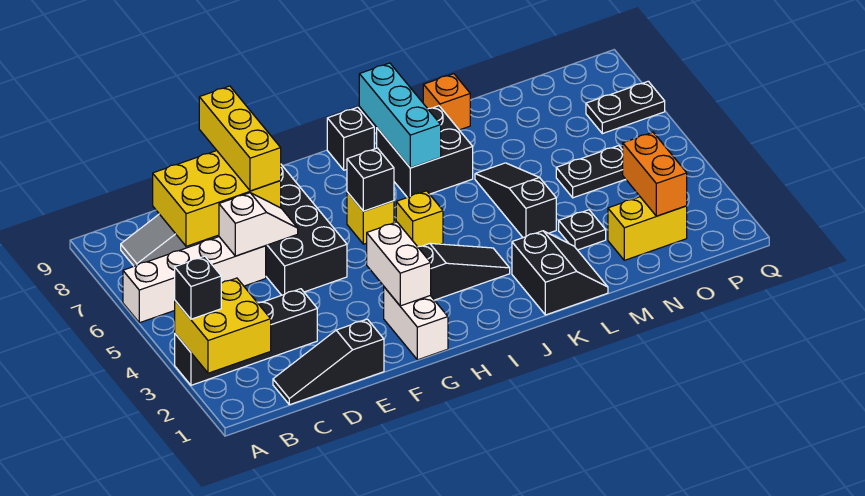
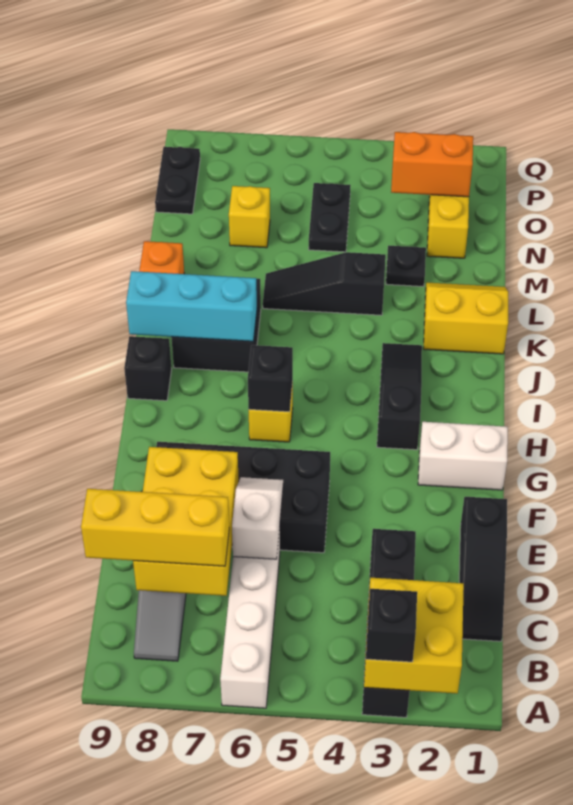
yellow 1x3 brick [199,86,281,191] -> yellow 1x3 brick moved to [81,489,229,566]
white 1x2 brick [367,222,431,306] -> none
yellow 1x1 brick [396,191,443,247] -> yellow 1x1 brick moved to [229,186,270,248]
black 2x2 slope [512,231,608,315] -> yellow 2x2 slope [423,282,508,354]
black 1x2 plate [586,81,665,134] -> black 1x2 plate moved to [155,147,200,214]

